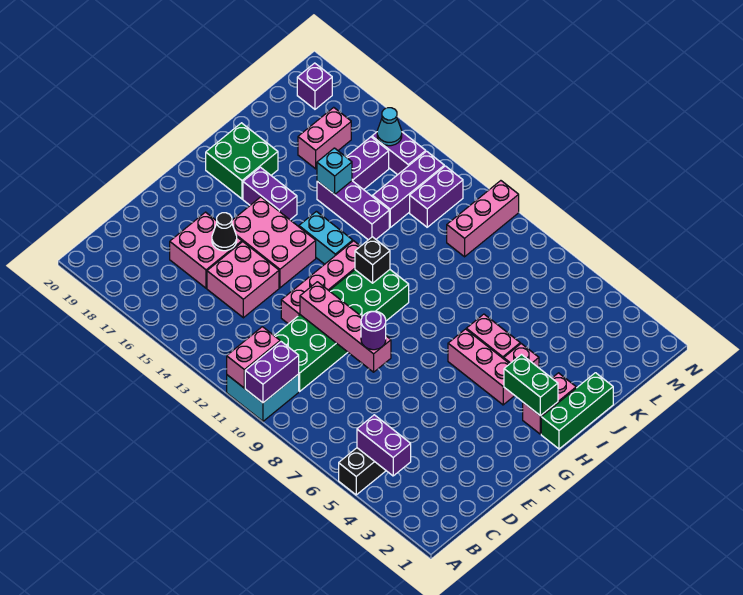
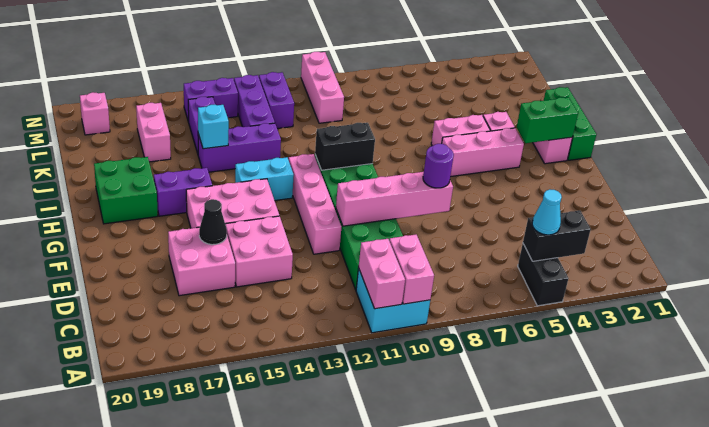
purple 1x2 brick [245,342,299,403] -> pink 1x2 brick [389,235,434,304]
purple 1x2 brick [357,415,411,476] -> black 1x2 brick [523,211,591,261]
black 1x1 brick [355,237,390,283] -> black 1x2 brick [315,123,375,170]
cyan 1x1 cone [377,108,402,146] -> cyan 1x1 cone moved to [532,189,562,235]
purple 1x1 brick [297,63,332,109] -> pink 1x1 brick [80,92,110,135]

